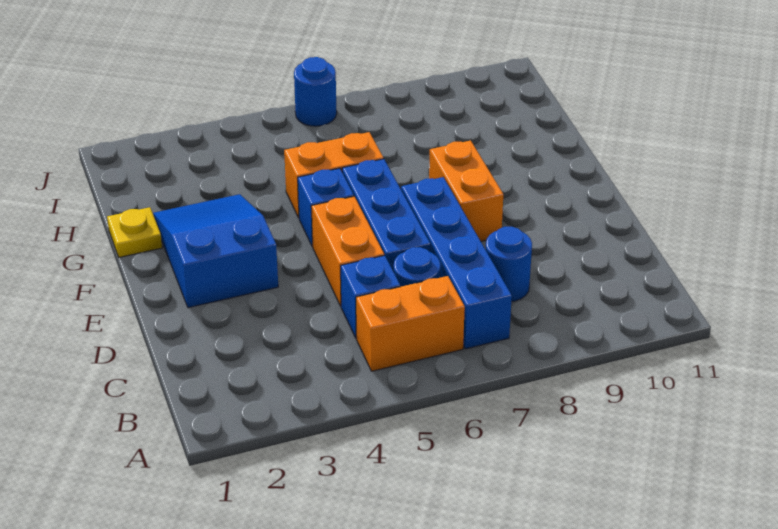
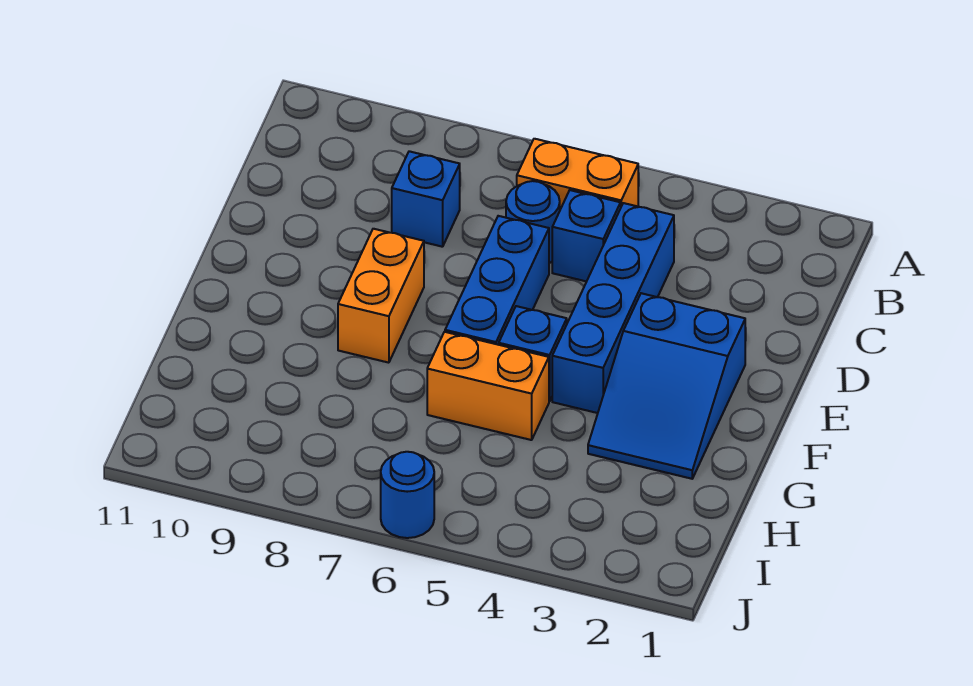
blue 1x4 brick [401,177,512,349] -> blue 1x4 brick moved to [552,203,674,413]
blue 1x1 round brick [486,227,532,302] -> blue 1x1 brick [392,151,460,247]
orange 1x2 brick [311,197,384,306] -> none
yellow 1x1 plate [107,207,162,257] -> none

